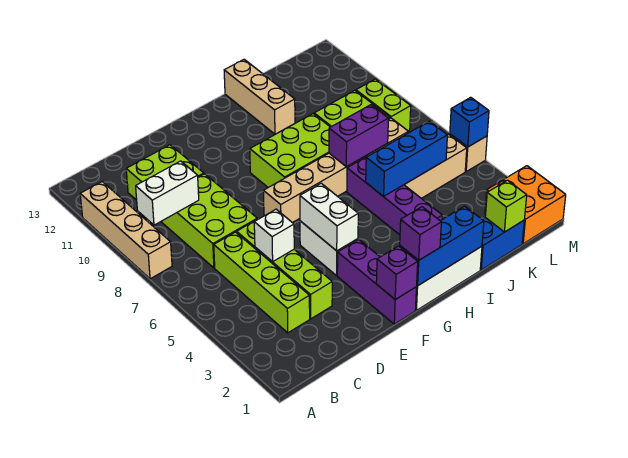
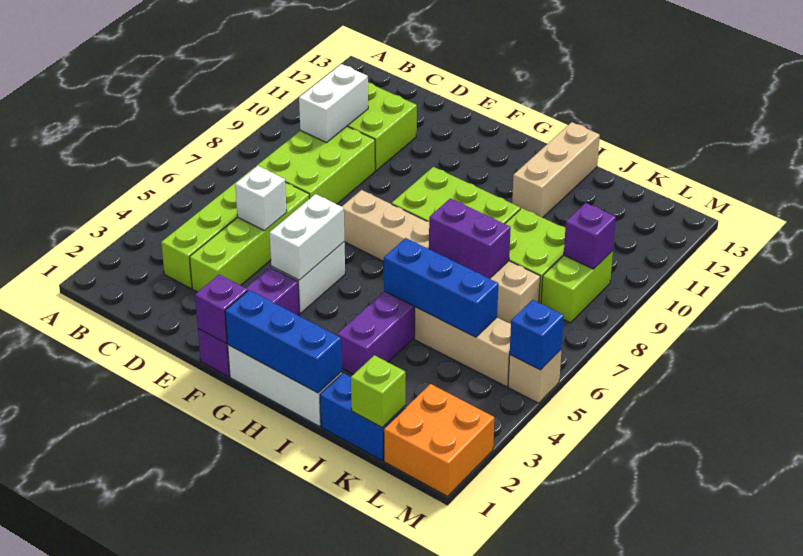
tan 1x4 brick [80,182,172,279] -> none
white 1x2 brick [136,161,199,225] -> white 1x2 brick turned to [299,64,368,143]
purple 1x1 brick [400,207,441,260] -> purple 1x1 brick moved to [564,203,616,269]

